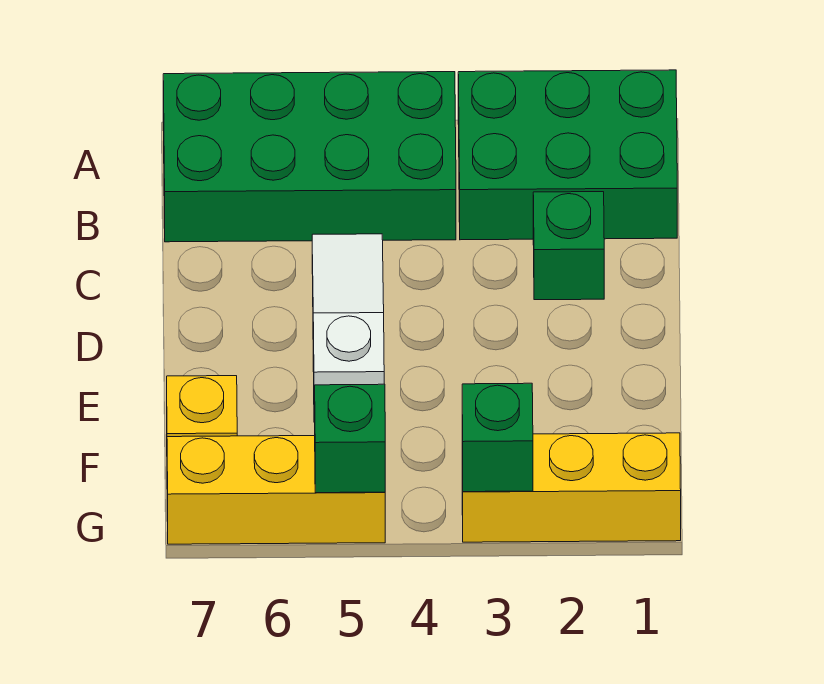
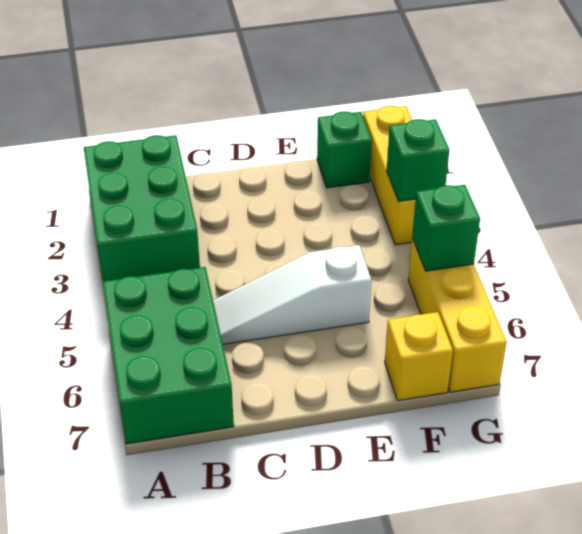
green 2x4 brick [163,72,456,242] -> green 2x3 brick [103,267,234,444]
green 1x1 brick [533,192,604,300] -> green 1x1 brick moved to [317,112,372,188]

